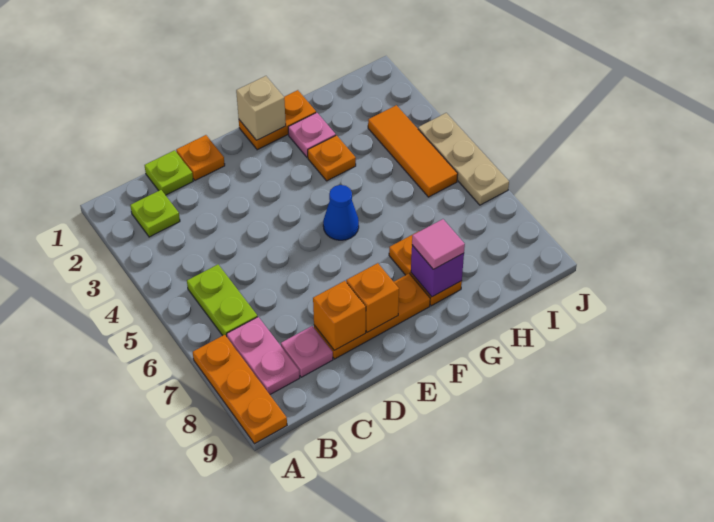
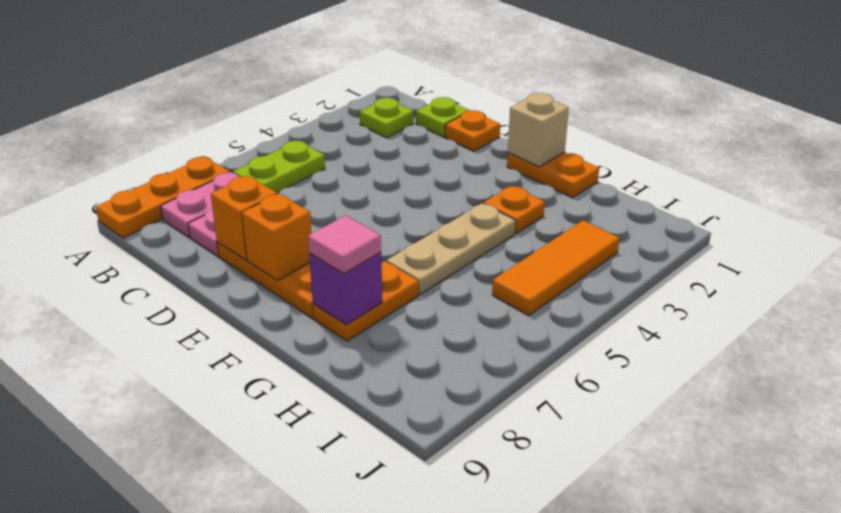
blue 1x1 cone [323,185,359,240] -> none
pink 1x1 plate [288,113,336,157] -> none
tan 1x3 plate [418,113,509,205] -> tan 1x3 plate moved to [386,203,515,295]

